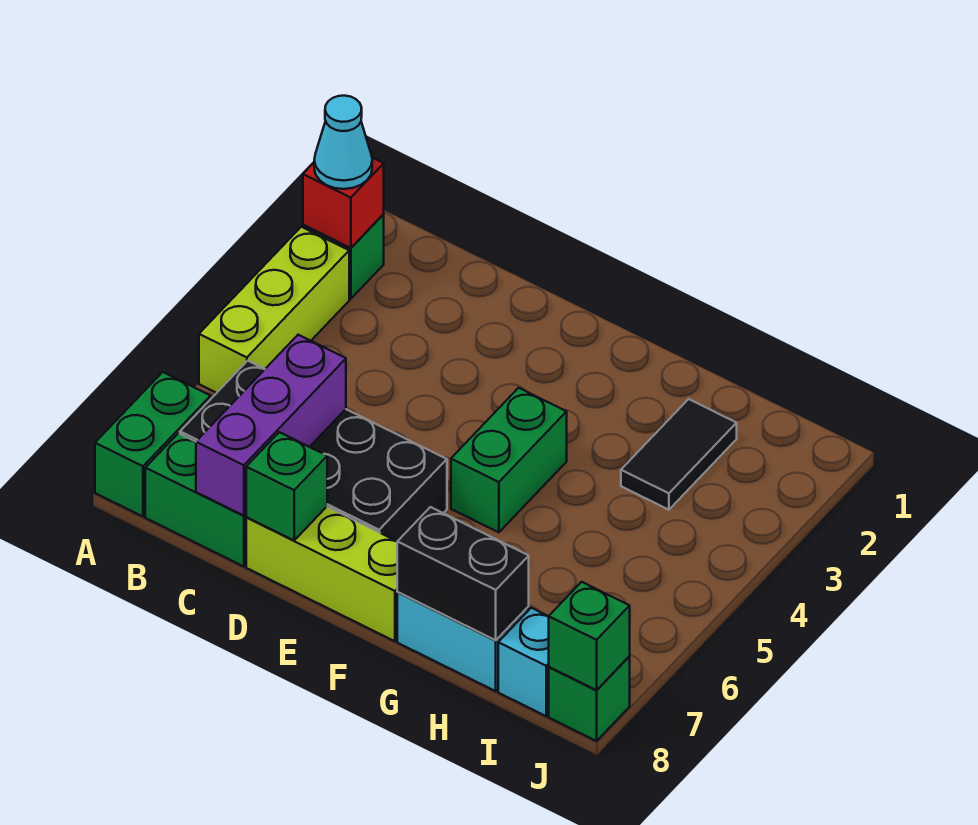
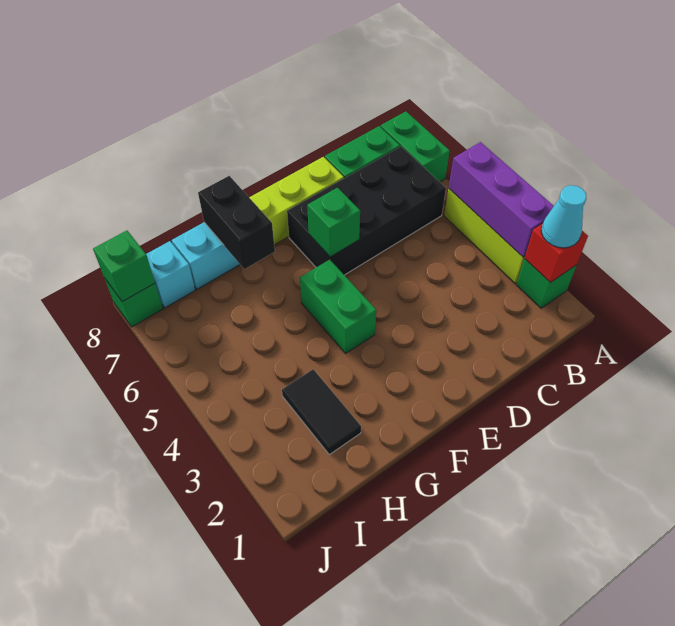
purple 1x3 brick [196,335,346,516] -> purple 1x3 brick moved to [449,142,554,257]
green 1x1 brick [246,432,327,540] -> green 1x1 brick moved to [307,188,360,257]
black 1x2 brick [397,507,529,640] -> black 1x2 brick turned to [198,176,275,269]

